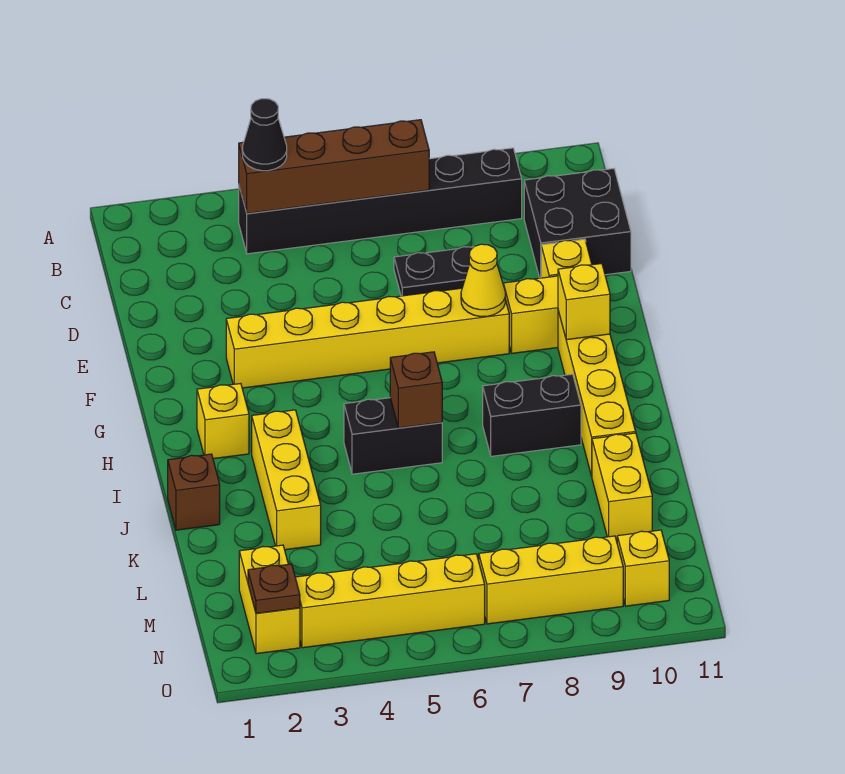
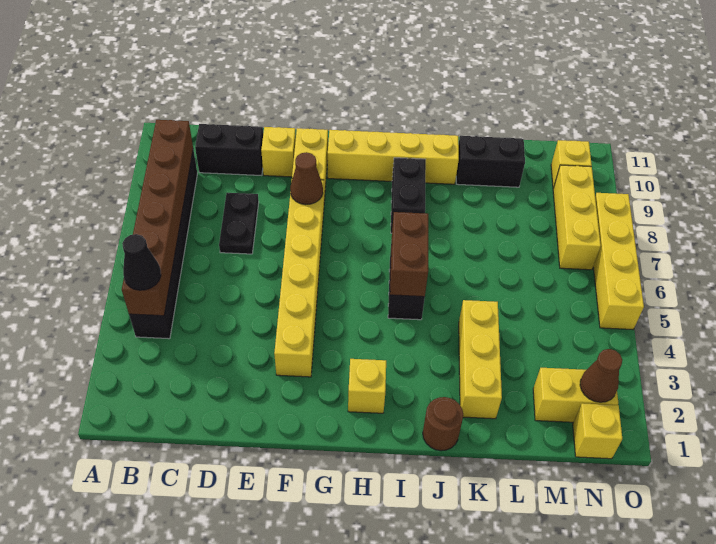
brown 1x4 brick [239,120,429,214] -> brown 1x6 brick [122,120,193,316]
black 2x2 brick [524,169,631,278] -> black 1x2 brick [195,124,263,176]
yellow 1x1 cone [461,244,505,317] -> brown 1x1 cone [290,152,323,205]
yellow 1x1 brick [558,264,610,340] -> yellow 1x1 brick moved to [573,403,622,459]
yellow 1x3 brick [252,410,321,550] -> yellow 1x3 brick turned to [459,300,502,419]
brown 1x1 brick [390,352,442,428] -> brown 1x2 brick [390,212,428,297]
brown 1x1 brick [168,454,220,530] -> brown 1x1 round brick [423,397,463,451]
yellow 1x2 brick [592,433,652,541] -> black 1x2 brick [456,136,525,187]
brown 1x1 plate [248,564,300,613] -> brown 1x1 cone [580,349,622,402]
yellow 1x4 brick [295,554,485,648] -> yellow 1x4 brick moved to [593,193,644,329]

